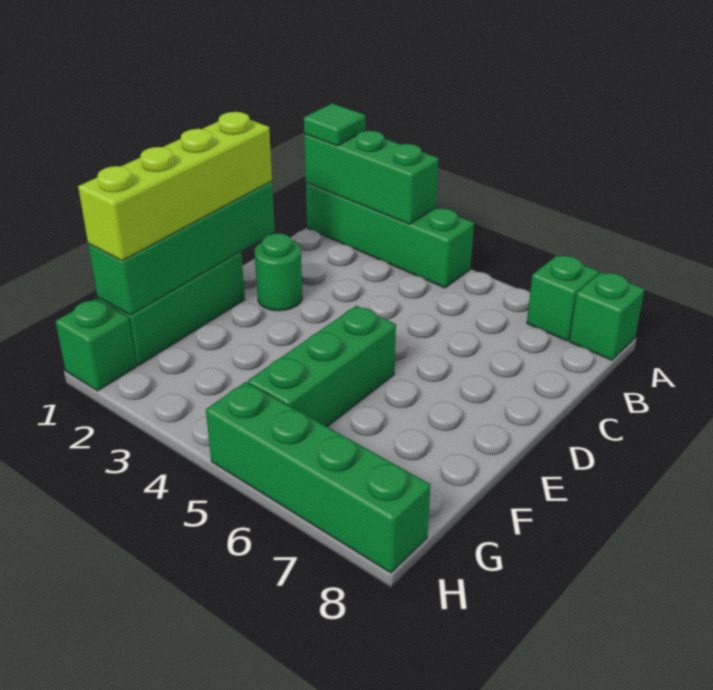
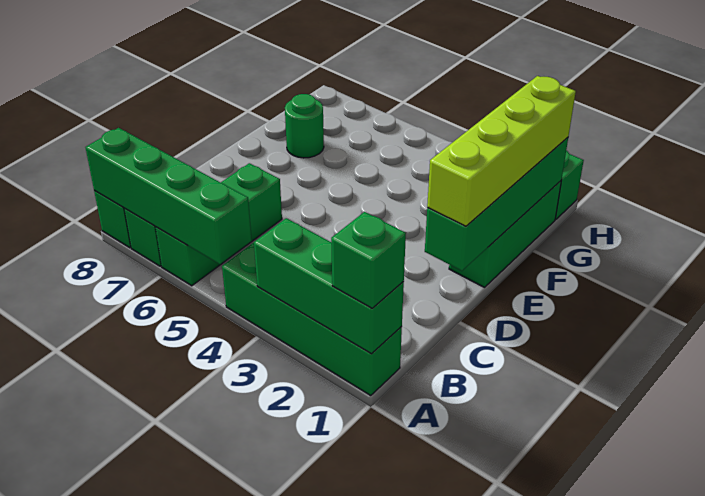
green 1x1 tile [304,103,365,146] -> green 1x1 brick [331,212,406,308]
green 1x1 round brick [255,233,302,311] -> green 1x1 round brick moved to [285,94,324,158]
green 1x3 brick [248,306,396,427] -> green 1x3 brick moved to [156,163,282,286]
green 1x4 brick [206,382,430,573] -> green 1x4 brick moved to [86,128,252,264]

